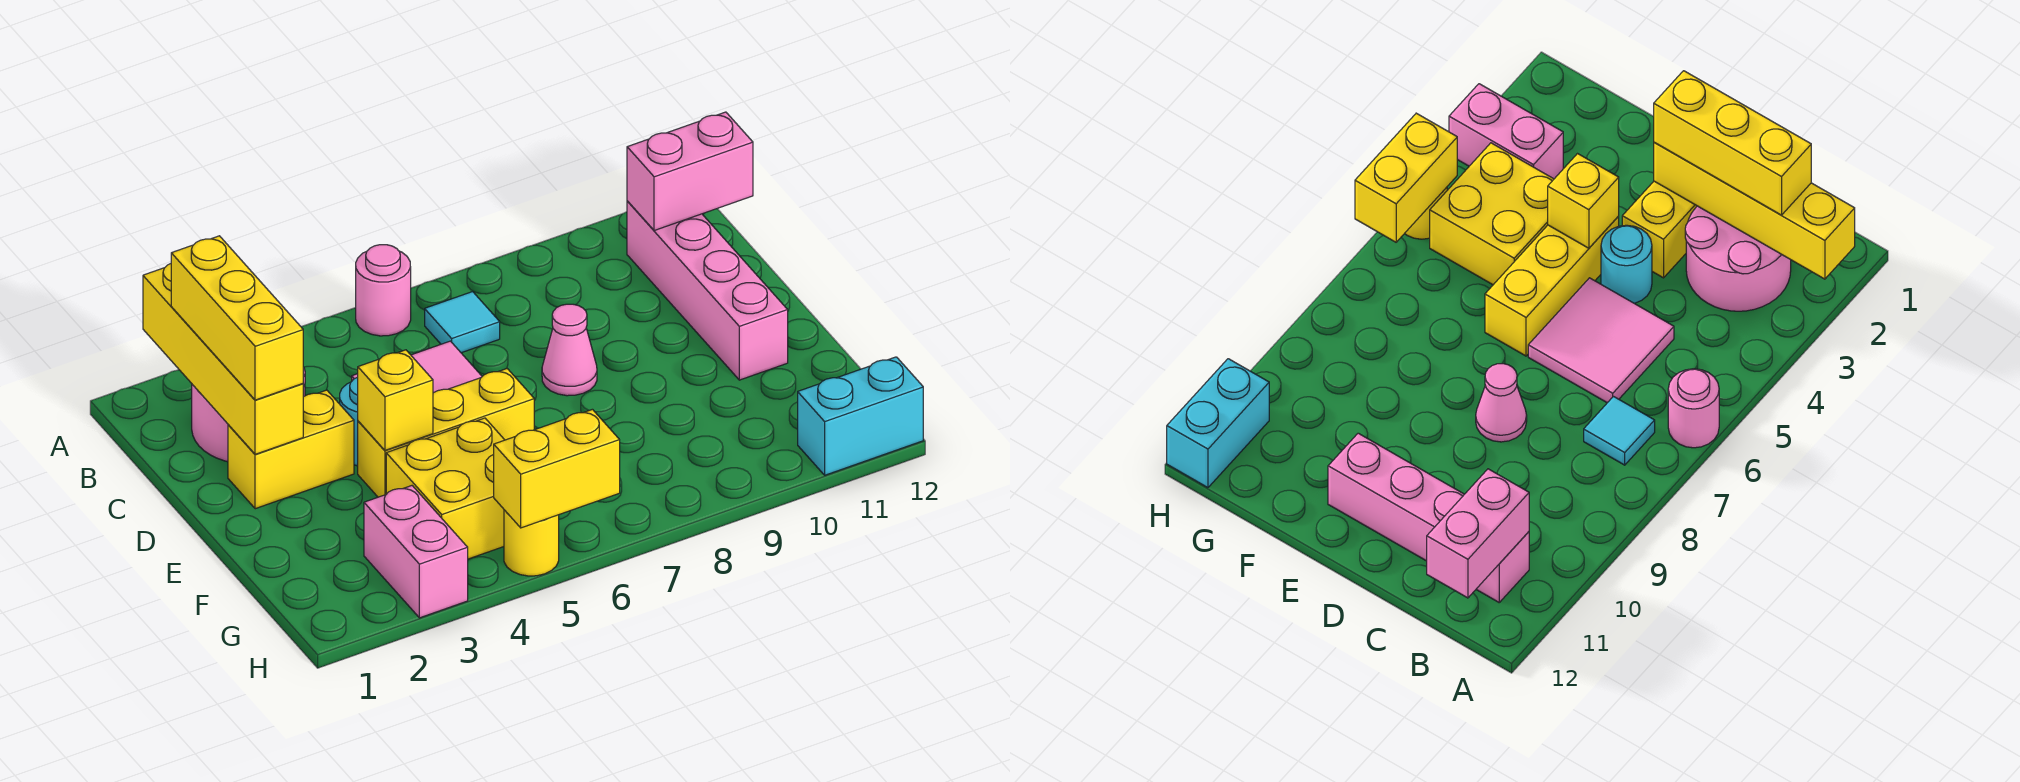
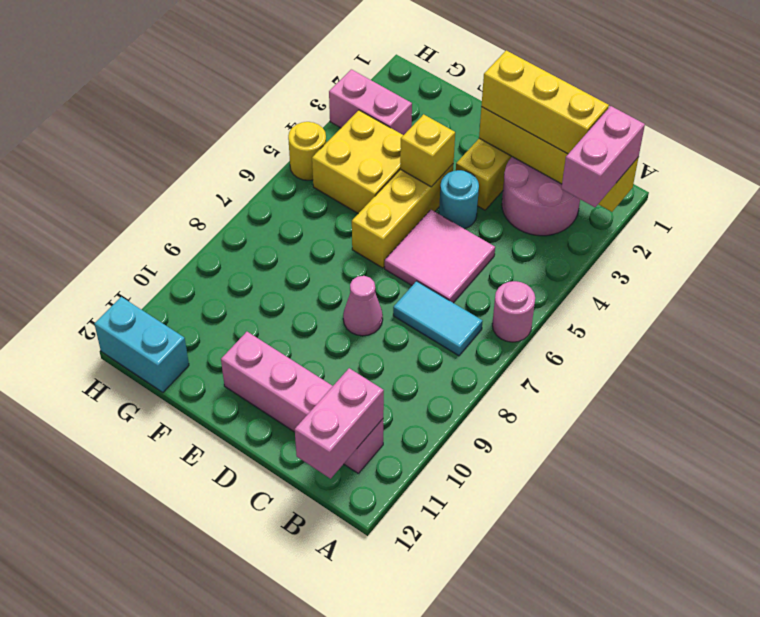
none -> pink 1x2 brick [561,106,645,207]
cyan 1x1 tile [425,292,500,353] -> cyan 1x2 tile [393,281,483,356]
yellow 1x2 brick [494,409,620,528] -> none
cyan 1x2 brick [798,357,923,475] -> cyan 1x2 brick turned to [95,297,189,392]

